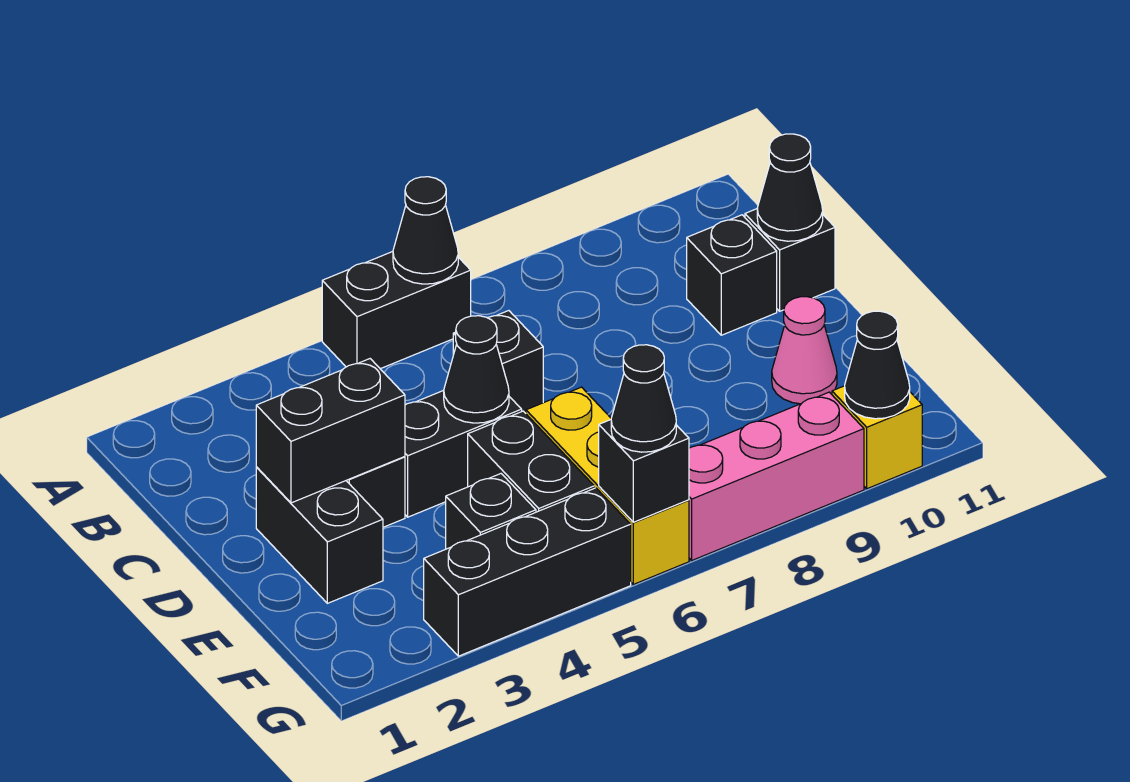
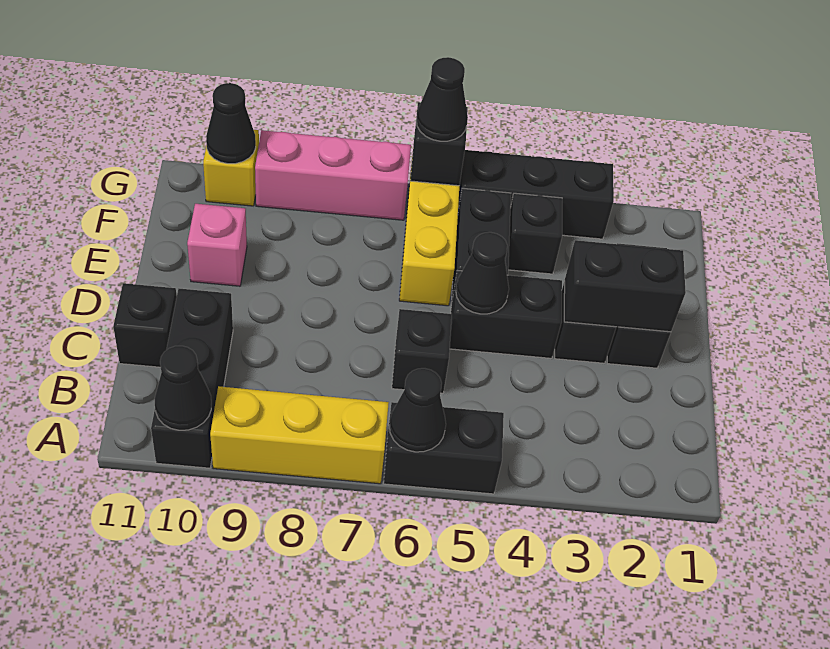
none -> yellow 1x3 brick [210,386,389,484]
black 1x1 brick [687,215,777,335] -> black 1x3 brick [151,289,233,468]
black 1x1 cone [757,134,823,241] -> black 1x1 cone moved to [155,346,211,430]
pink 1x1 cone [772,297,837,404] -> pink 1x1 brick [187,204,247,286]

